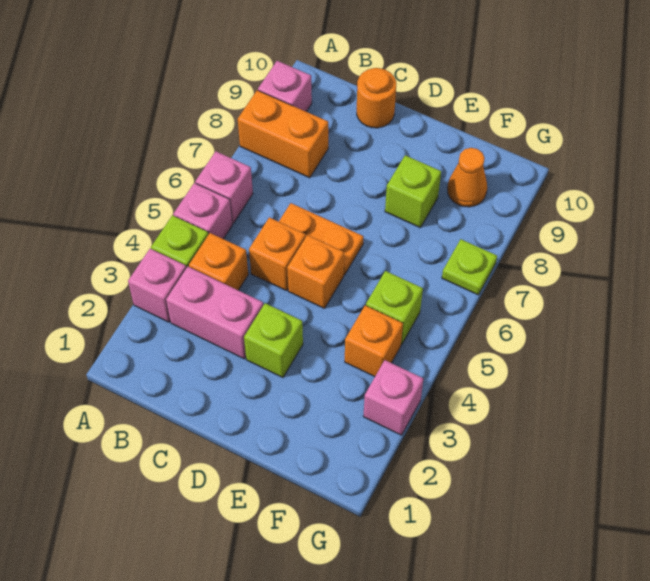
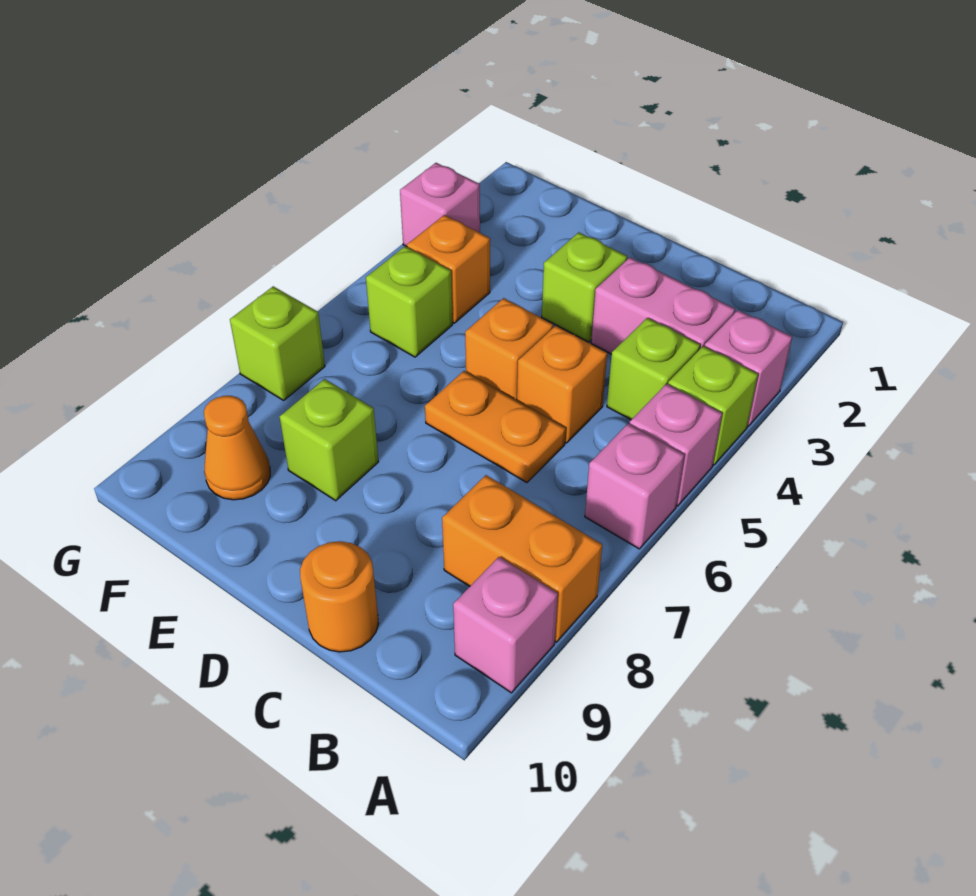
orange 1x1 brick [189,233,248,290] -> lime 1x1 brick [607,318,700,420]
lime 1x1 plate [442,239,497,295] -> lime 1x1 brick [230,286,325,400]

